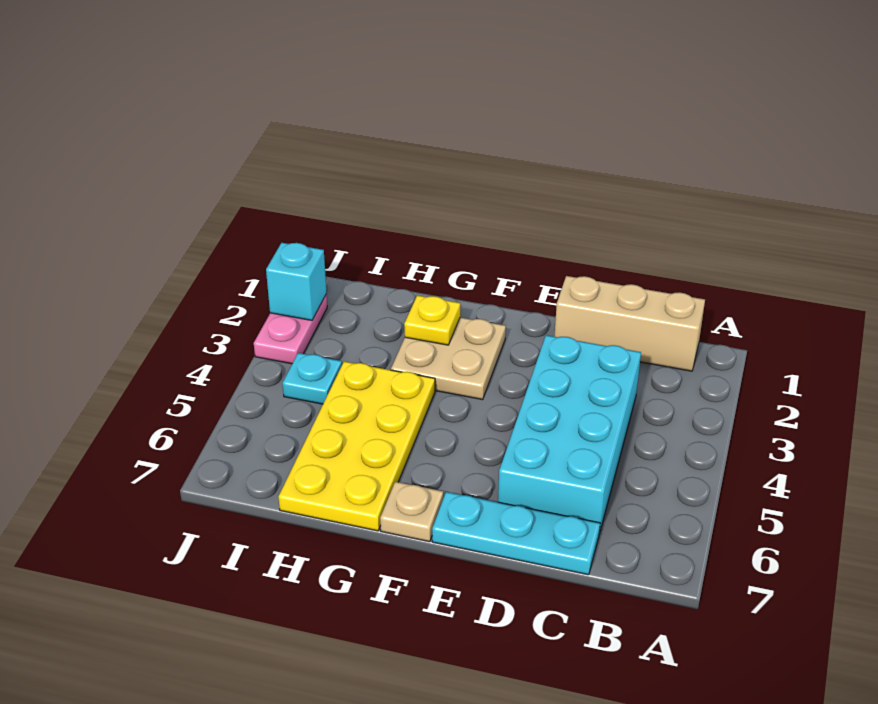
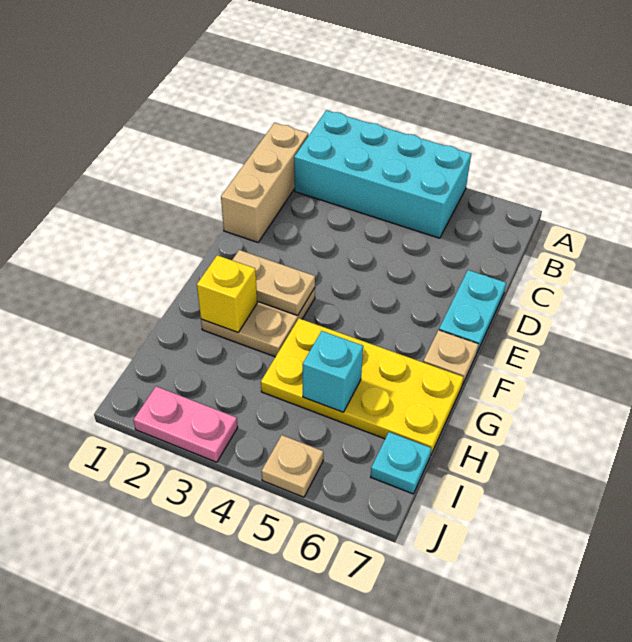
cyan 2x4 brick [498,335,641,533] -> cyan 2x4 brick moved to [294,110,471,238]
cyan 1x3 plate [432,492,600,575] -> cyan 1x2 plate [439,270,506,352]
none -> tan 1x2 plate [233,250,315,316]
yellow 1x1 plate [404,295,460,345] -> yellow 1x1 brick [197,255,257,332]
cyan 1x1 plate [283,353,342,404] -> cyan 1x1 plate moved to [371,432,431,494]
cyan 1x1 brick [266,243,327,320] -> cyan 1x1 brick moved to [303,331,363,412]
none -> tan 1x1 plate [262,435,323,497]

